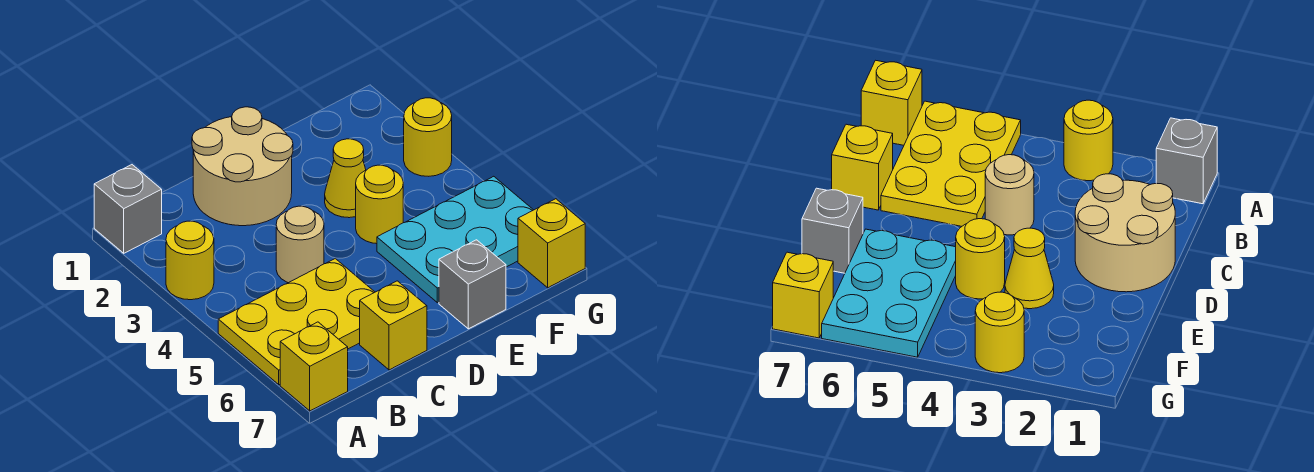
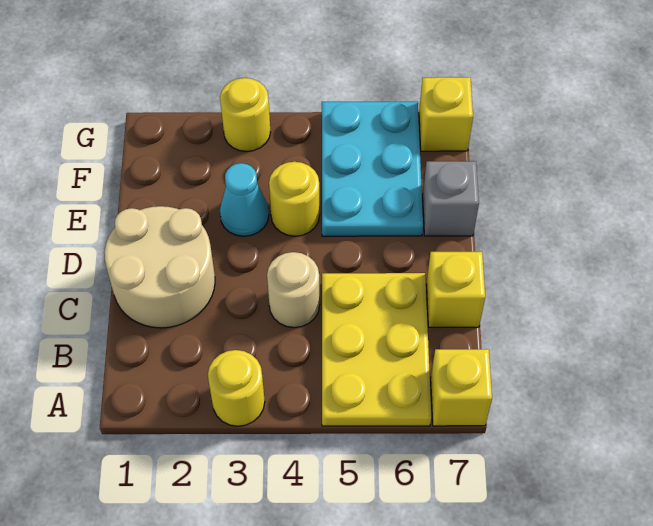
grey 1x1 brick [94,165,162,253] -> none
yellow 1x1 cone [325,139,366,218] -> cyan 1x1 cone [220,163,269,236]

